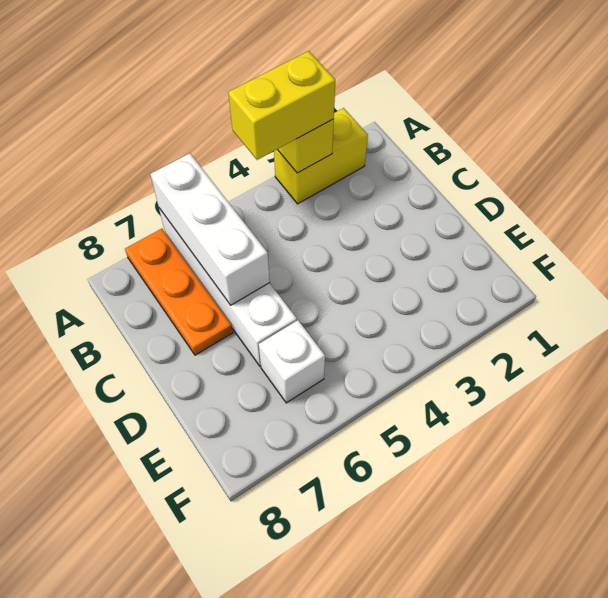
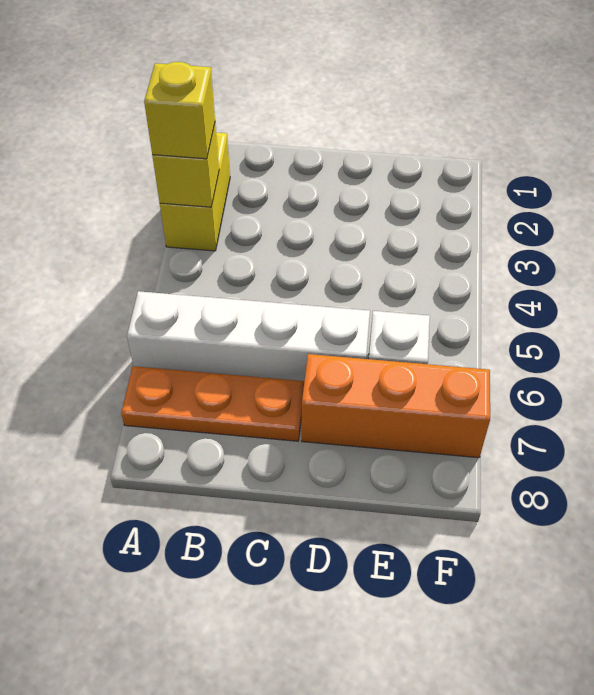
yellow 1x2 brick [228,51,335,160] -> yellow 1x1 brick [144,62,215,159]
white 1x3 brick [150,153,270,305] -> none
none -> orange 1x3 brick [302,354,490,458]

